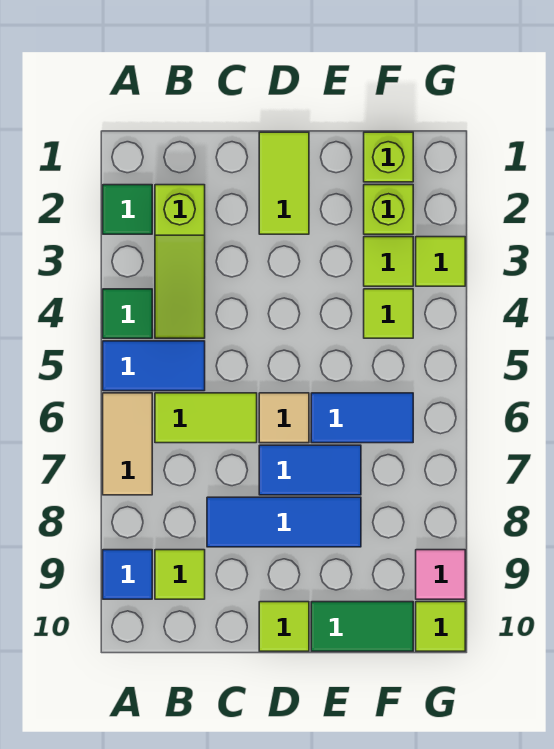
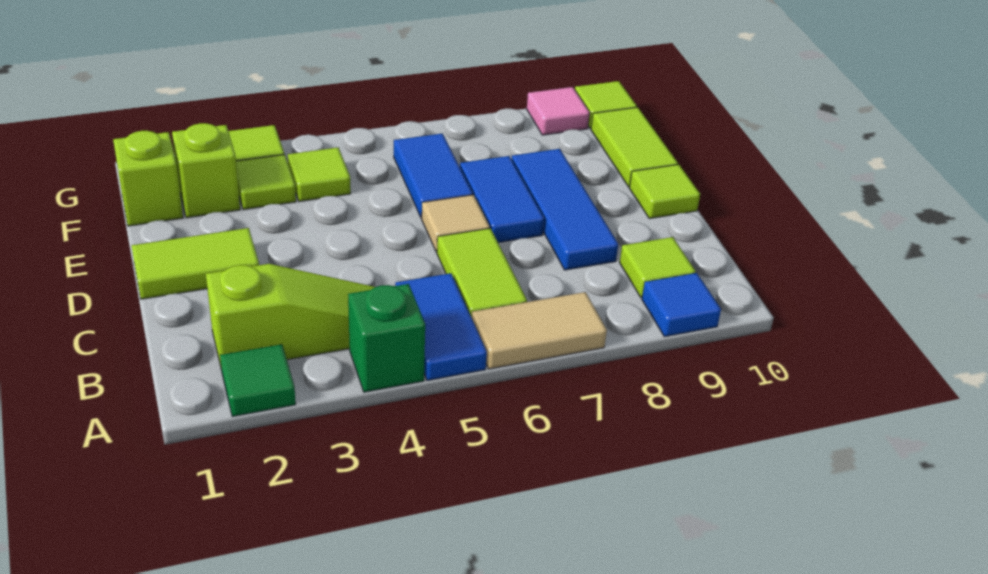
green 1x1 tile [103,289,152,338] -> green 1x1 brick [348,284,425,392]
green 1x2 tile [311,602,413,651] -> lime 1x2 tile [591,107,678,187]

